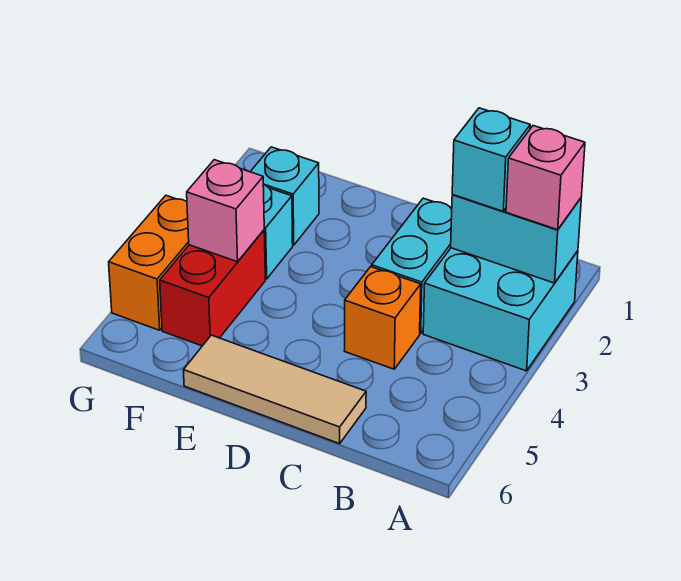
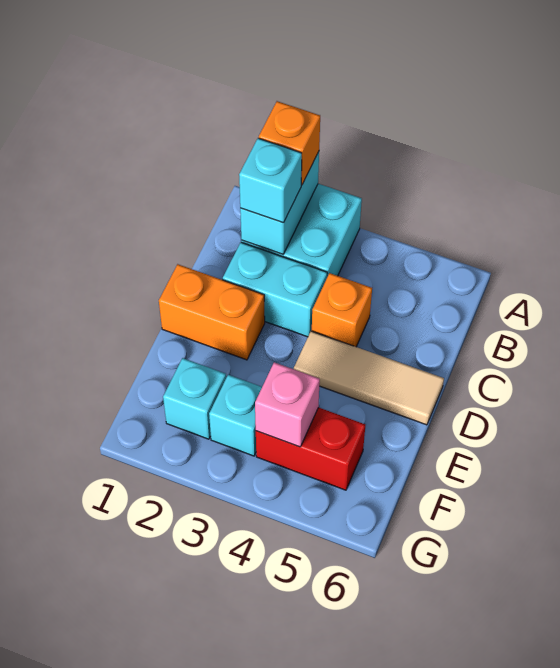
pink 1x1 brick [506,126,585,230] -> orange 1x1 brick [259,101,320,185]
tan 1x3 tile [183,335,366,444] -> tan 1x3 tile turned to [294,331,444,425]
orange 1x2 brick [109,196,189,330] -> orange 1x2 brick moved to [159,264,265,360]

